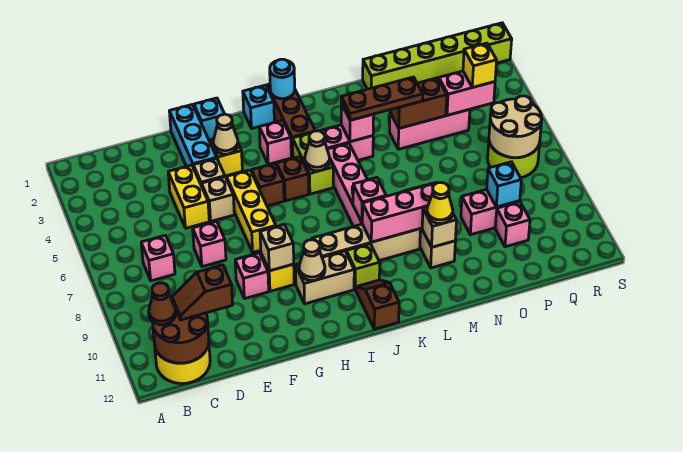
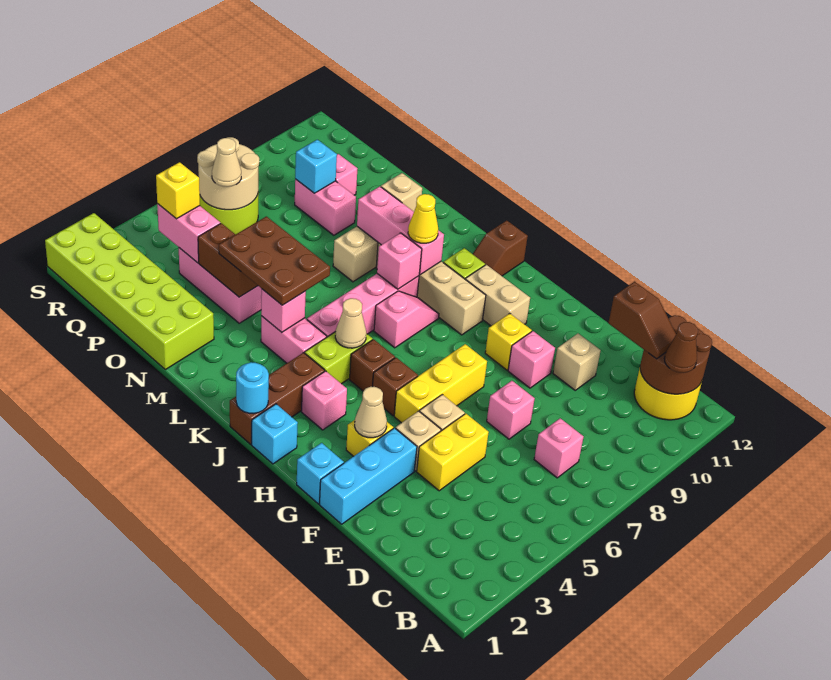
tan 1x1 brick [260,225,294,271] -> tan 1x1 brick moved to [553,334,601,390]
tan 1x1 cone [299,240,325,281] -> tan 1x1 cone moved to [212,138,241,187]
none -> pink 1x2 slope [374,291,439,348]
brown 1x3 plate [341,77,423,120] -> brown 2x3 plate [219,216,330,305]
yellow 1x1 cone [427,183,453,224] -> yellow 1x1 cone moved to [408,194,438,243]
lime 1x6 brick [363,23,512,89] -> lime 2x6 brick [45,213,214,370]

